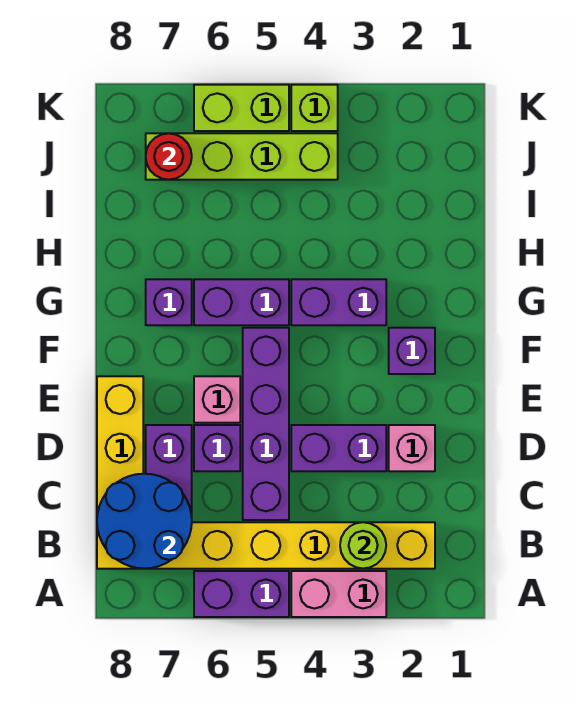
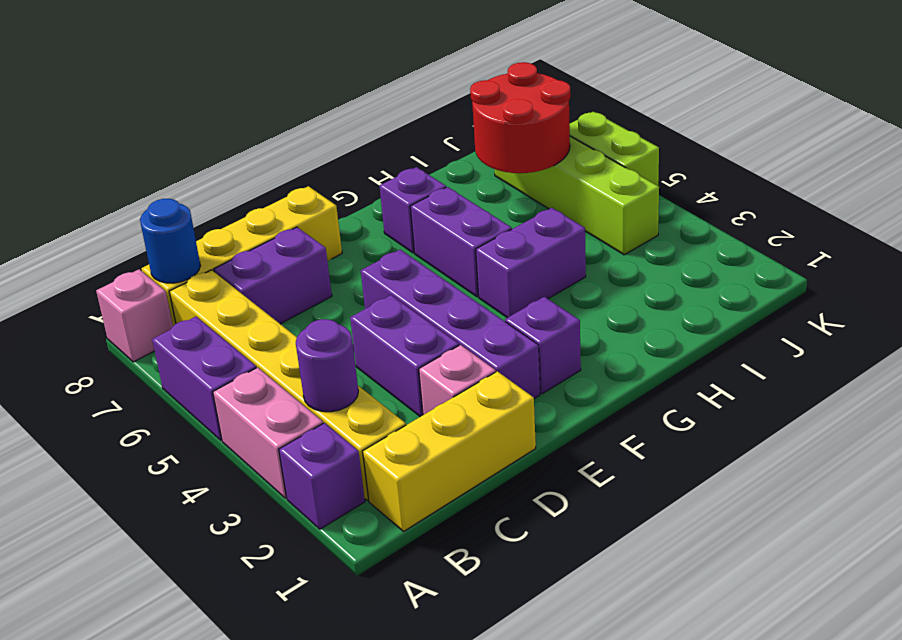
none -> yellow 1x3 brick [363,371,536,531]
lime 1x1 round brick [340,522,386,569] -> purple 1x1 round brick [296,319,358,412]
blue 2x2 round brick [97,474,192,569] -> blue 1x1 round brick [140,199,200,283]
purple 1x4 brick [243,328,289,520] -> purple 1x4 brick turned to [361,250,540,399]
purple 1x1 brick [194,425,240,471] -> purple 1x1 brick moved to [279,423,365,529]
pink 1x1 brick [194,376,240,423] -> pink 1x1 brick moved to [96,269,173,362]
purple 1x2 brick [291,279,386,325] -> purple 1x2 brick turned to [476,208,586,318]
red 1x1 round brick [146,133,192,180] -> red 2x2 round brick [470,62,571,173]
lime 1x1 brick [291,85,338,131] -> none

